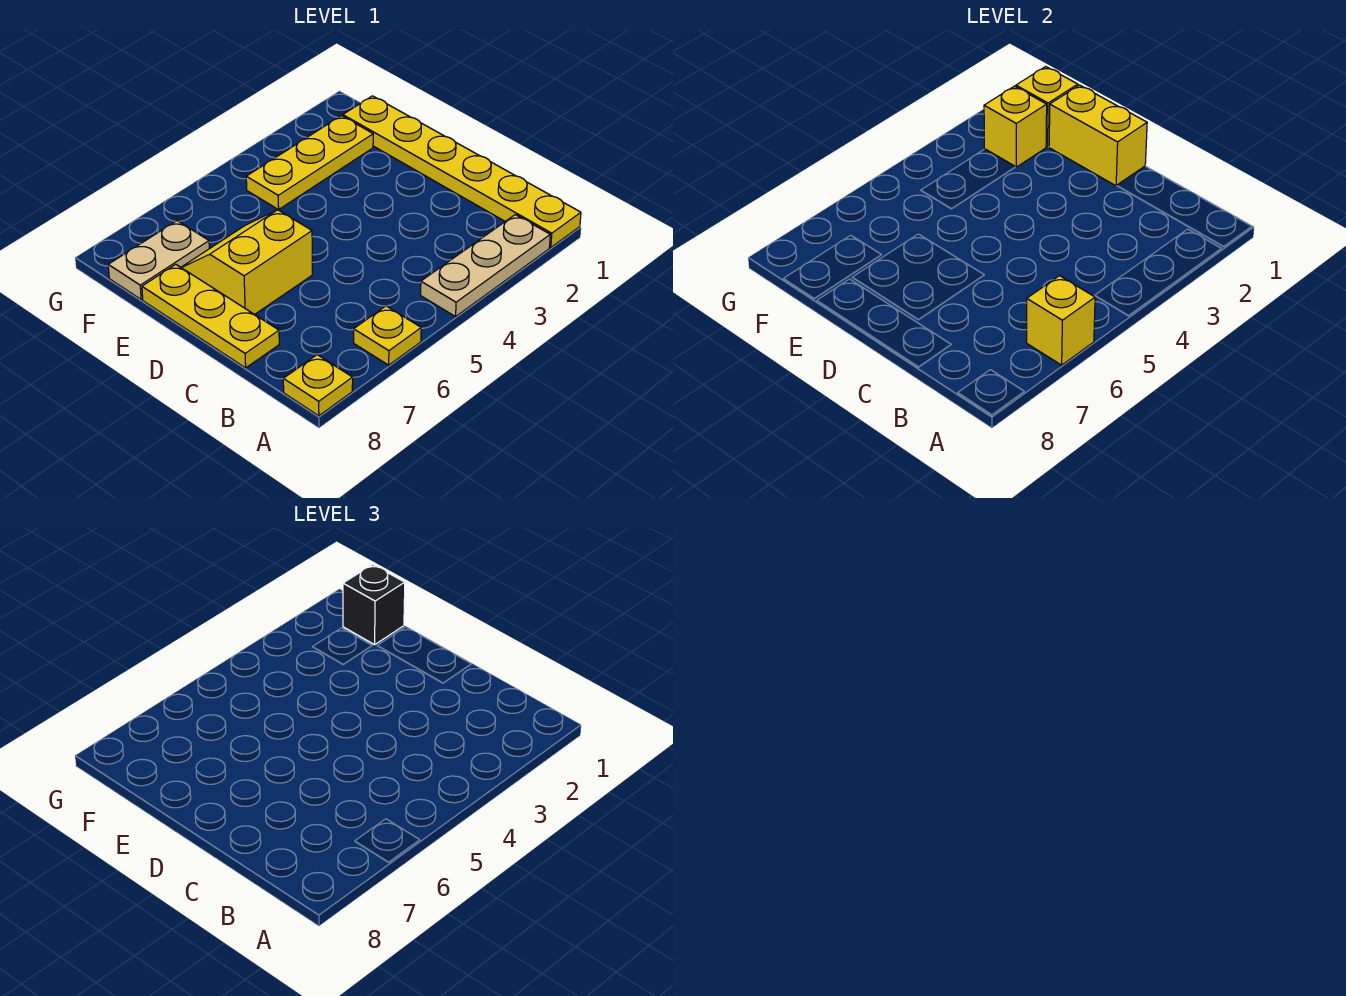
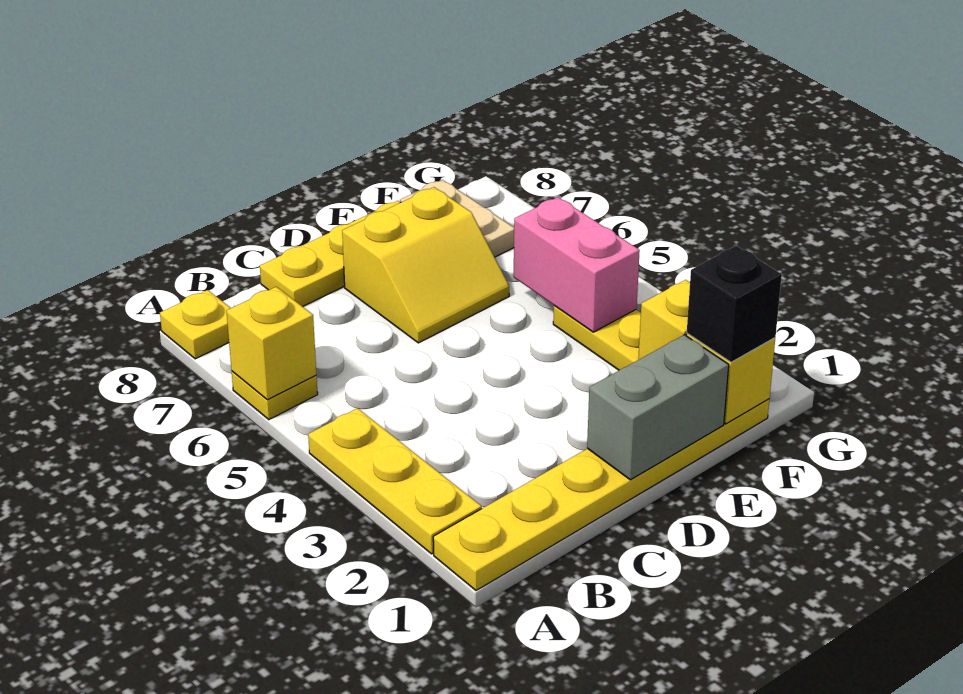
tan 1x3 plate [421,215,550,317] -> yellow 1x3 plate [308,408,482,554]
yellow 1x2 brick [1049,85,1147,186] -> grey 1x2 brick [587,335,729,480]
yellow 2x2 slope [181,210,312,315] -> yellow 2x2 slope turned to [342,187,509,343]
none -> pink 1x2 brick [514,197,640,332]

